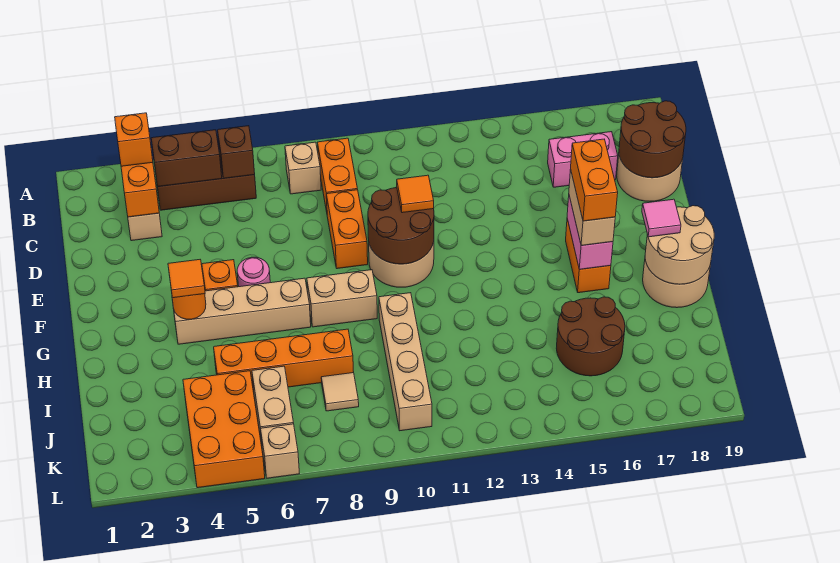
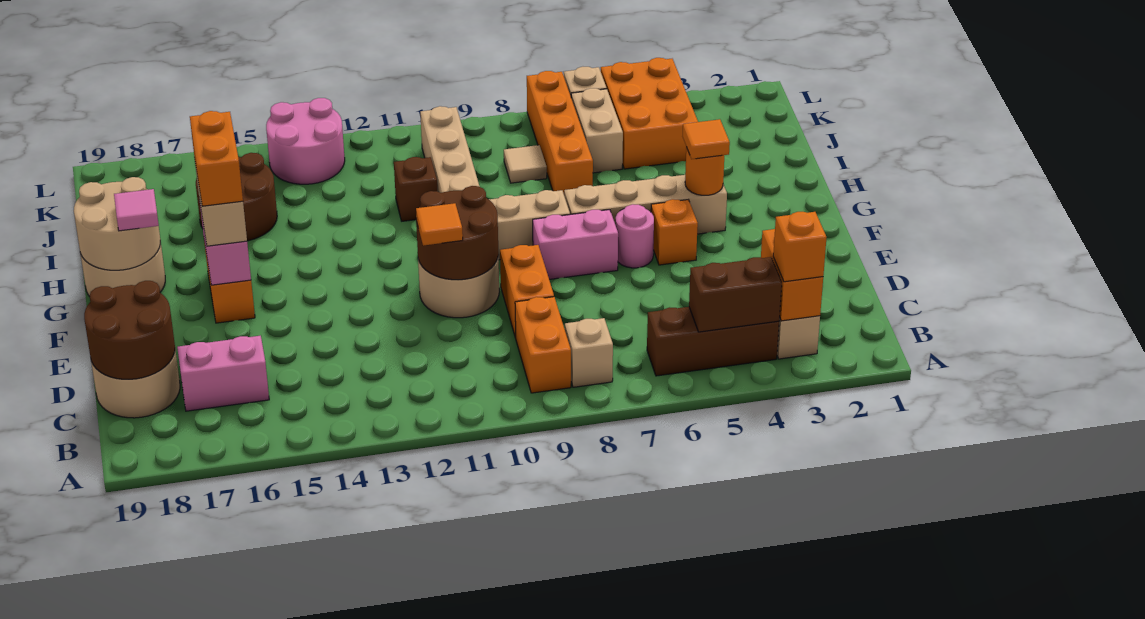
brown 1x1 brick [218,126,255,178] -> brown 1x1 brick moved to [394,157,437,221]
none -> pink 1x2 brick [533,210,618,279]
orange 1x4 brick [214,329,354,391] -> orange 1x4 brick turned to [527,71,593,194]
none -> pink 2x2 round brick [266,98,345,184]

